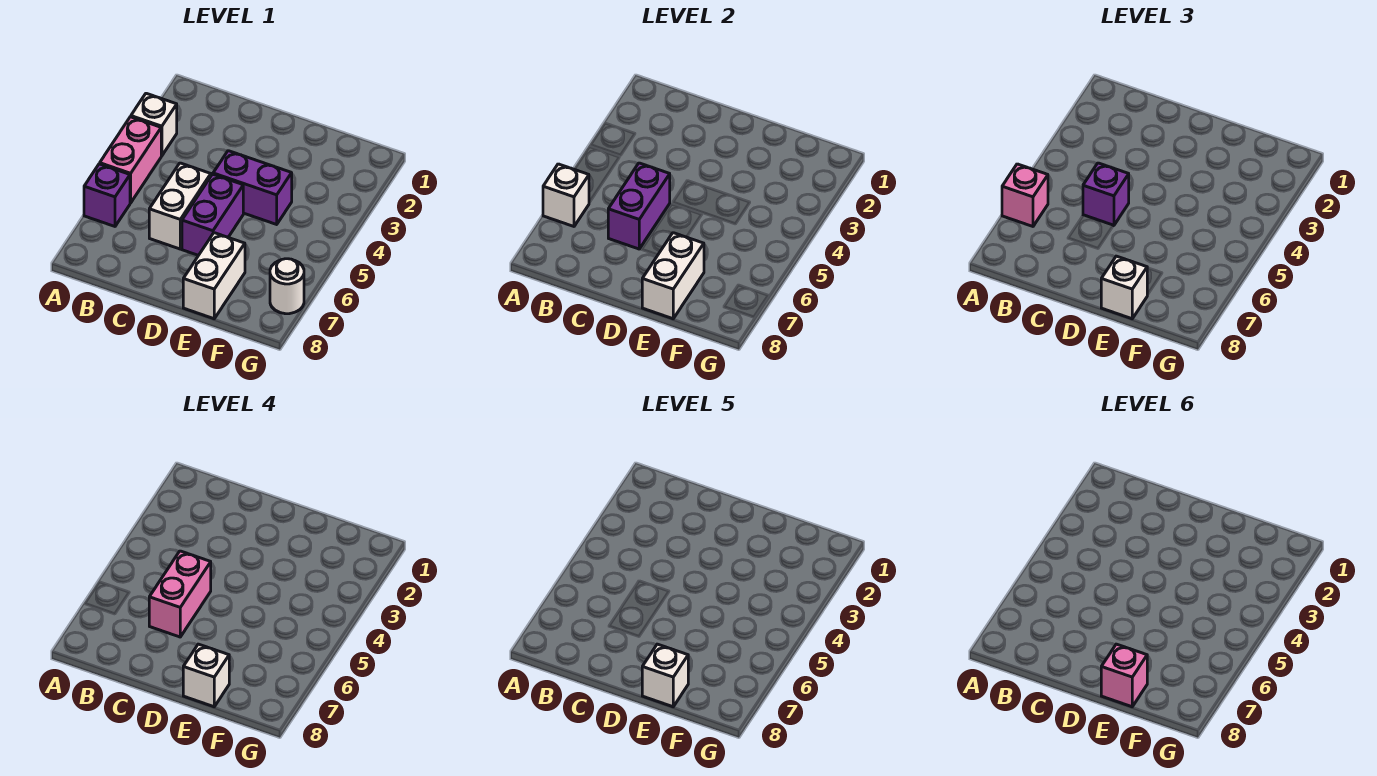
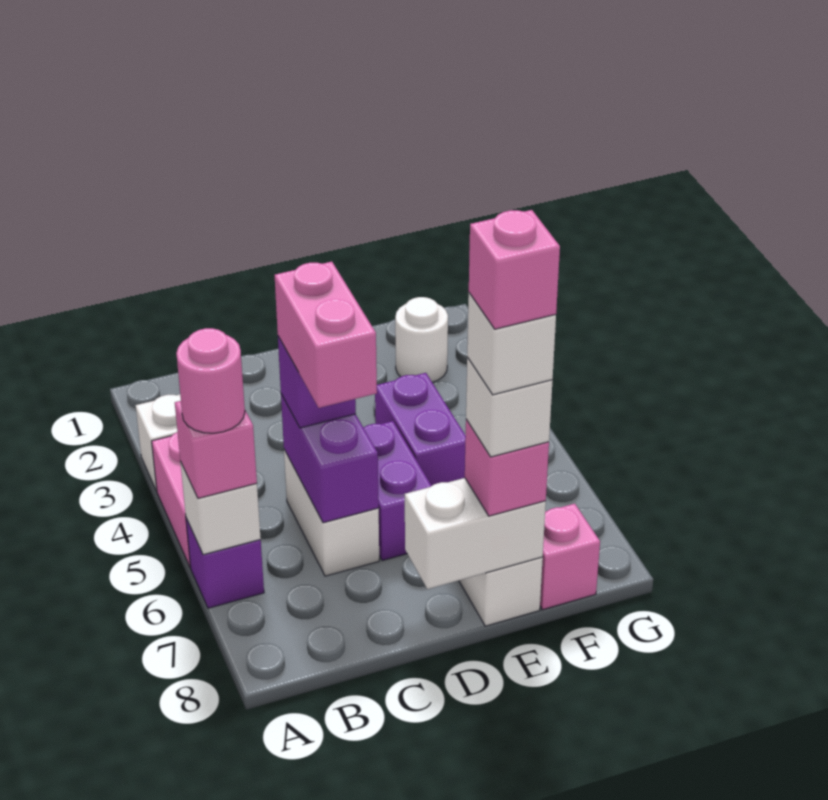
none -> pink 1x1 round brick [176,328,245,433]
purple 1x2 brick [213,151,292,224] -> purple 1x2 brick turned to [375,373,466,486]
white 1x2 brick [642,233,704,319] -> white 1x2 brick turned to [405,478,546,589]
white 1x1 brick [1101,256,1147,319] -> pink 1x1 brick [465,420,549,516]
none -> pink 1x1 brick [540,504,600,610]
white 1x1 round brick [270,259,304,314] -> white 1x1 round brick moved to [395,297,448,382]

